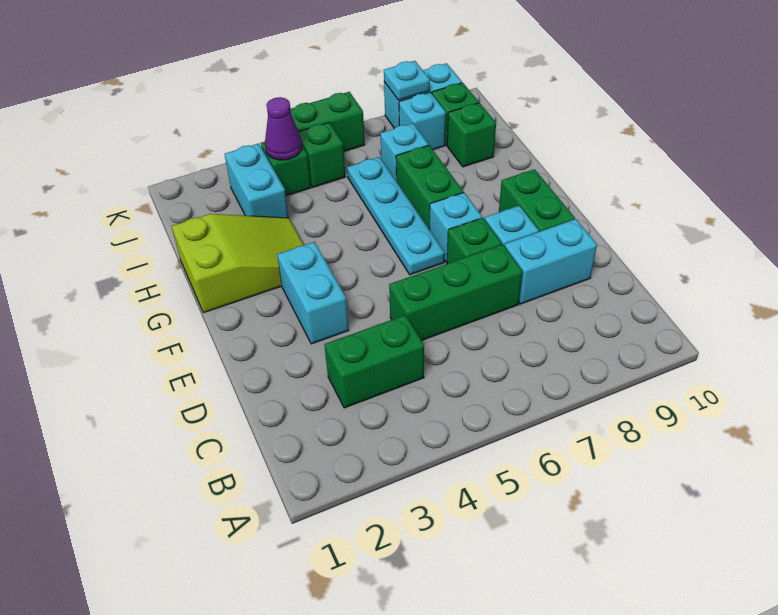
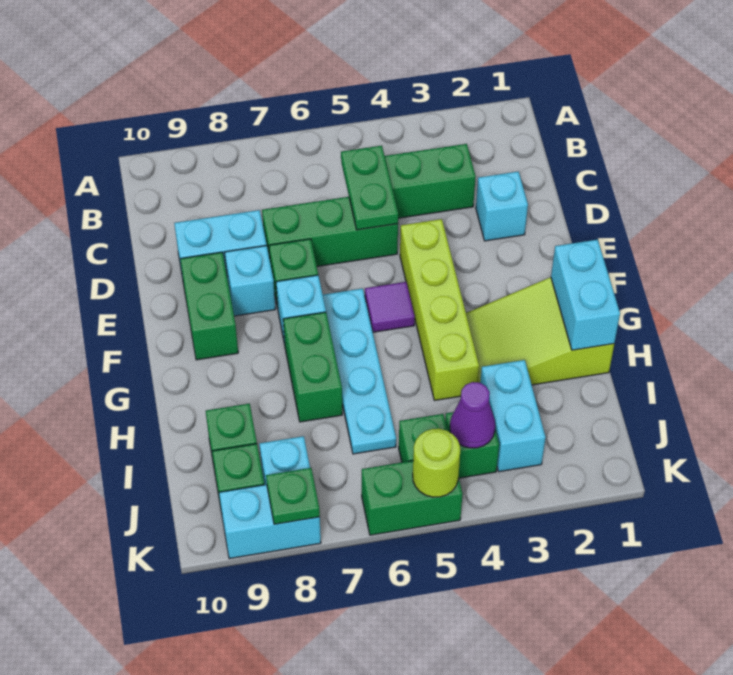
none -> green 1x2 plate [341,146,398,230]
cyan 1x2 brick [277,242,349,344] -> cyan 1x2 brick moved to [551,240,620,350]
none -> lime 1x4 brick [400,219,479,400]
none -> purple 1x1 tile [365,282,415,332]
cyan 1x1 brick [380,123,429,181] -> cyan 1x1 brick moved to [476,171,528,241]
none -> lime 1x1 round brick [413,429,460,497]
cyan 1x1 plate [384,61,430,100] -> green 1x1 plate [266,468,320,524]

